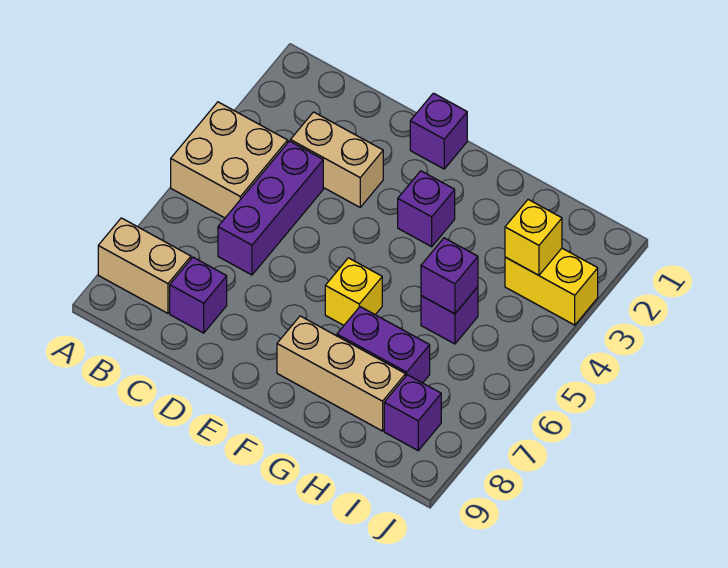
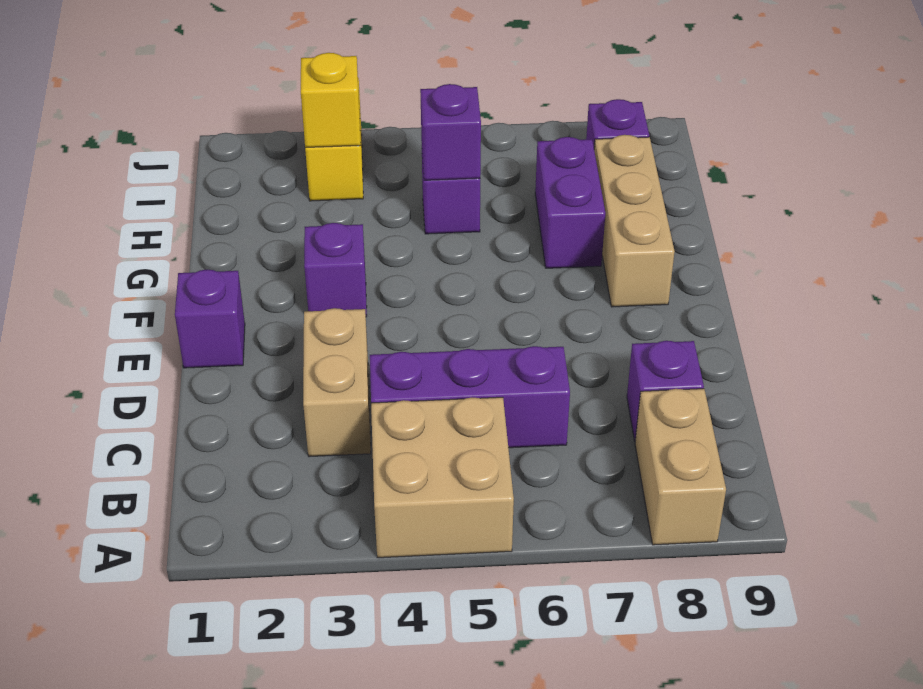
yellow 1x1 brick [325,258,382,325] -> none

